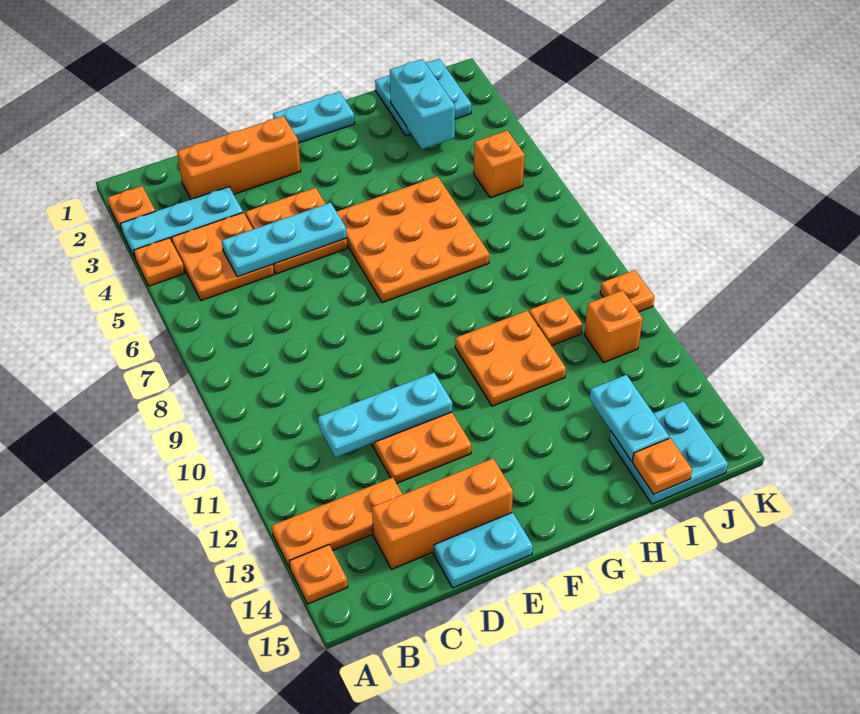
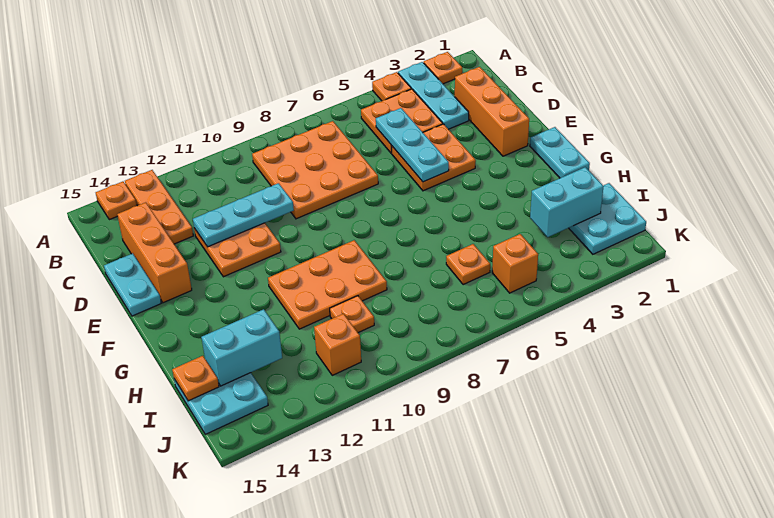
cyan 1x3 plate [318,373,452,457] -> cyan 1x3 plate turned to [193,183,294,247]
orange 3x3 plate [337,176,489,303] -> orange 3x3 plate moved to [252,121,378,219]
orange 2x2 plate [455,311,566,406] -> orange 2x3 plate [268,240,387,329]
cyan 1x2 plate [589,375,669,461] -> cyan 1x2 brick [201,309,282,386]
orange 1x1 plate [600,270,654,312] -> orange 1x1 plate moved to [446,244,490,285]

